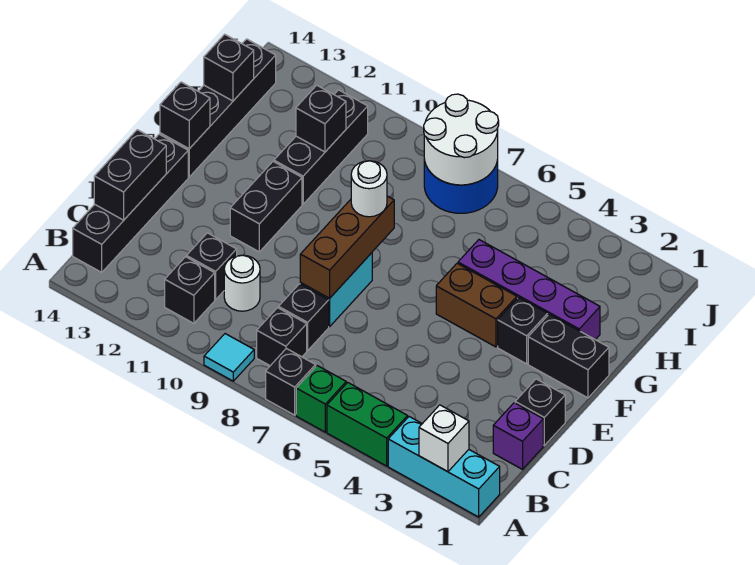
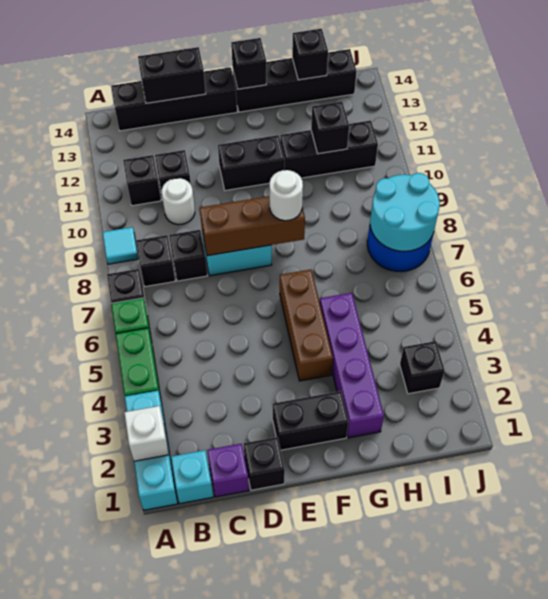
none -> cyan 1x1 brick [171,450,213,504]
black 1x2 brick [528,314,609,398] -> black 1x2 brick turned to [273,391,349,450]
black 1x1 brick [498,297,548,364] -> black 1x1 brick moved to [400,341,445,394]
brown 1x2 brick [436,263,517,347] -> brown 1x3 brick [280,270,333,381]
white 2x2 round brick [424,94,499,185] -> cyan 2x2 round brick [370,173,440,251]

